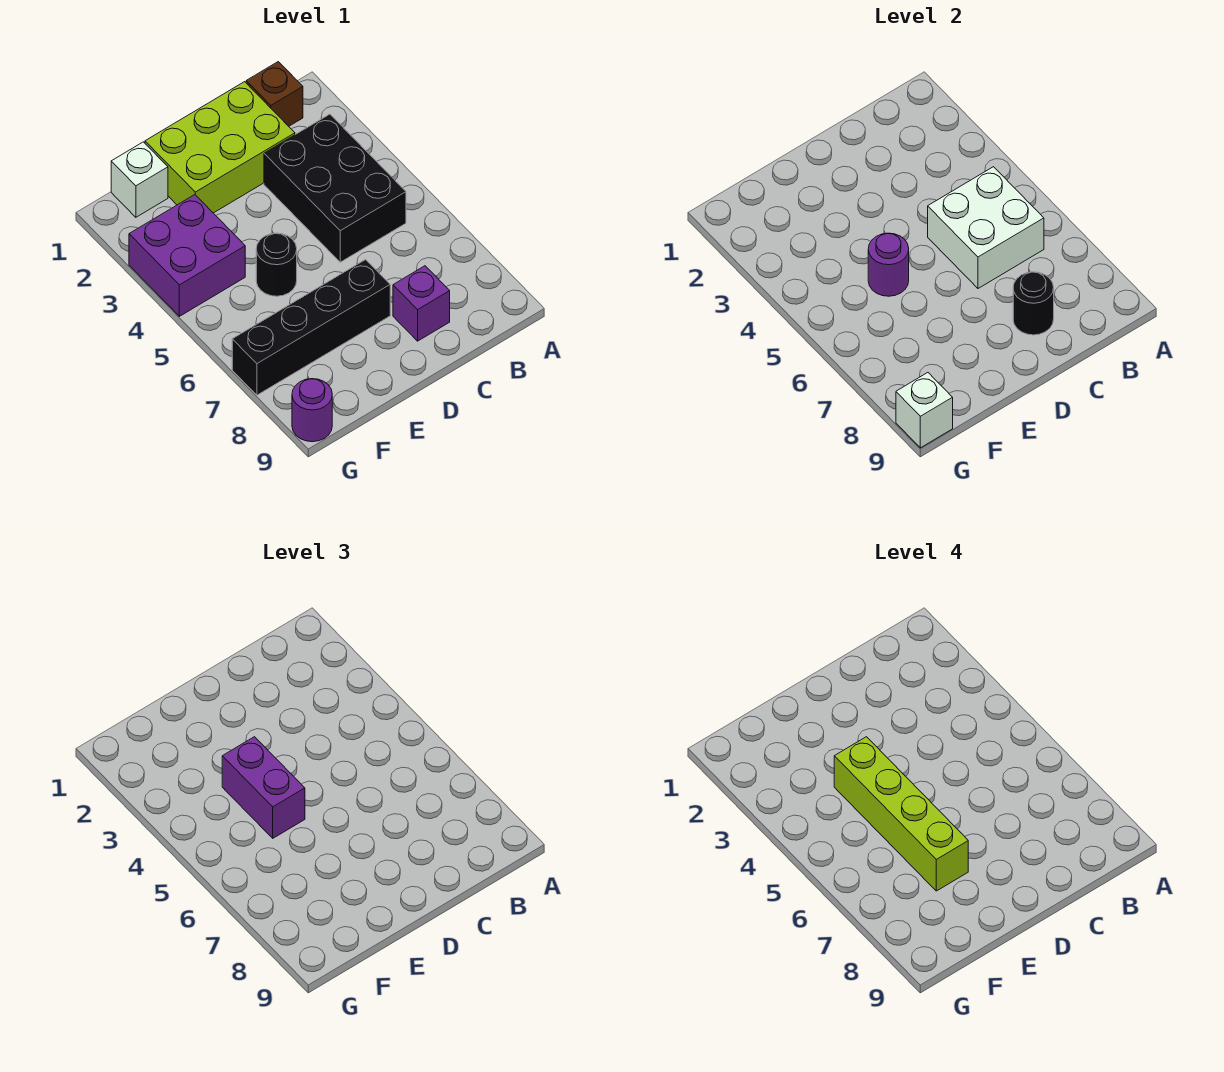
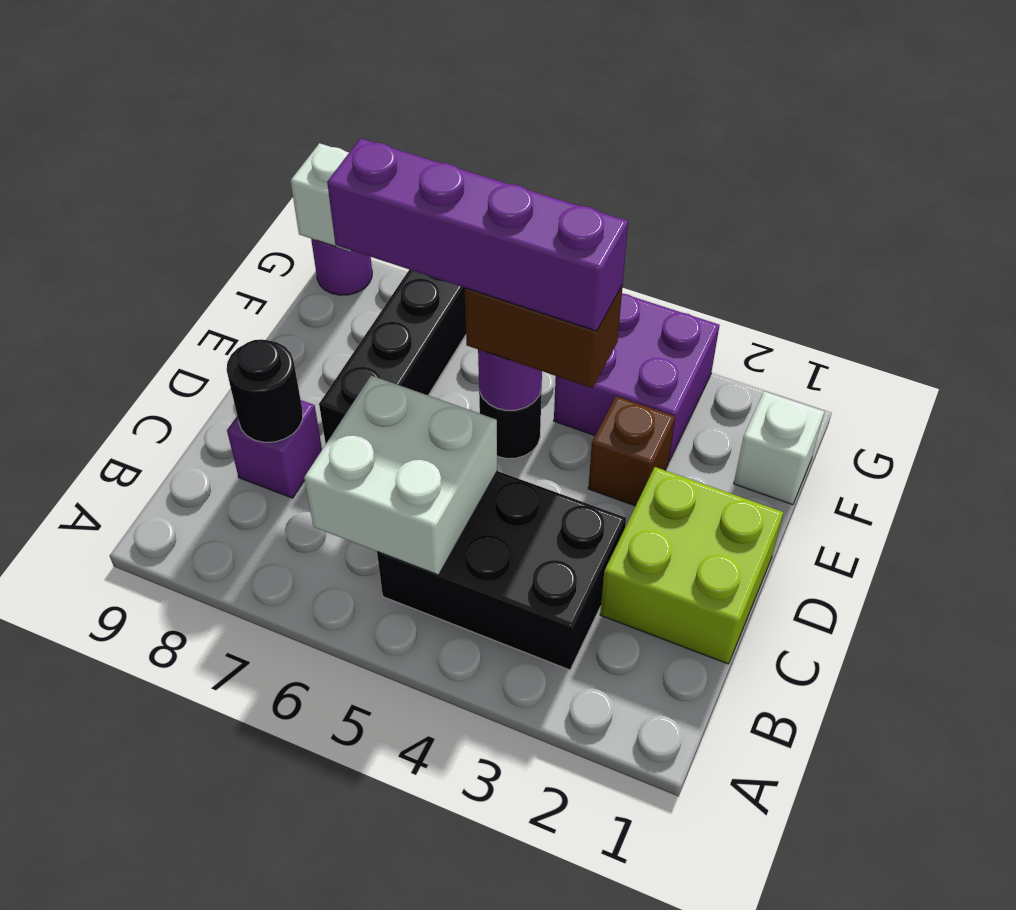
brown 1x1 brick [246,62,303,126] -> brown 1x1 brick moved to [588,396,675,506]
lime 2x3 brick [145,82,295,213] -> lime 2x2 brick [600,467,783,664]
purple 1x2 brick [222,737,305,838] -> brown 1x2 brick [465,285,623,388]
lime 1x4 brick [834,737,968,891] -> purple 1x4 brick [327,138,628,331]

